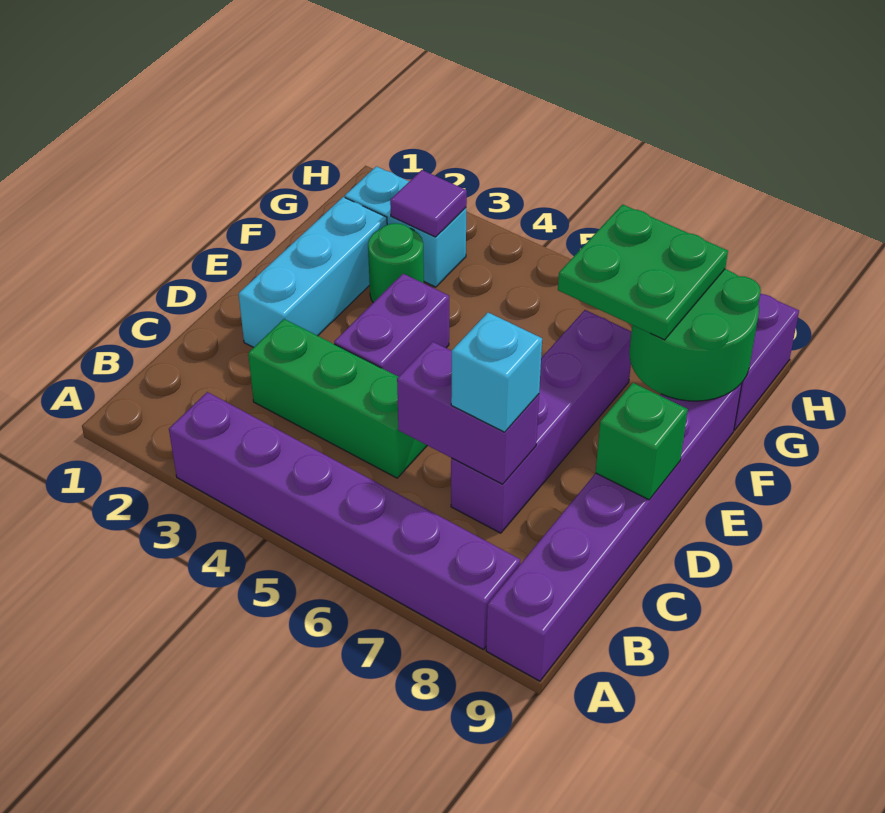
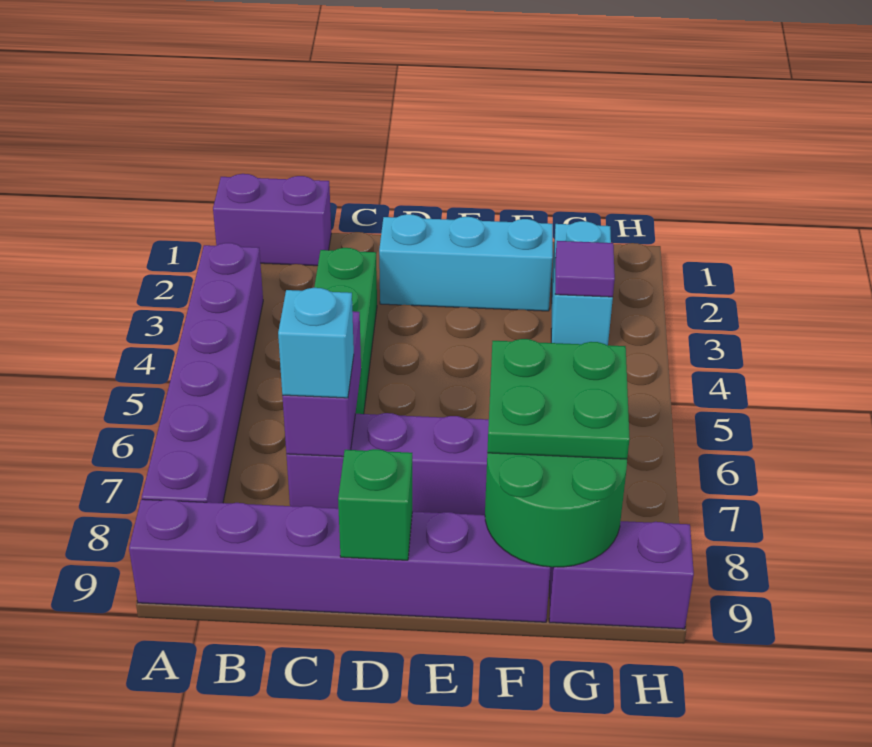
purple 1x2 brick [334,274,449,377] -> purple 1x2 brick moved to [213,174,331,266]
green 1x1 round brick [368,223,424,303] -> none

